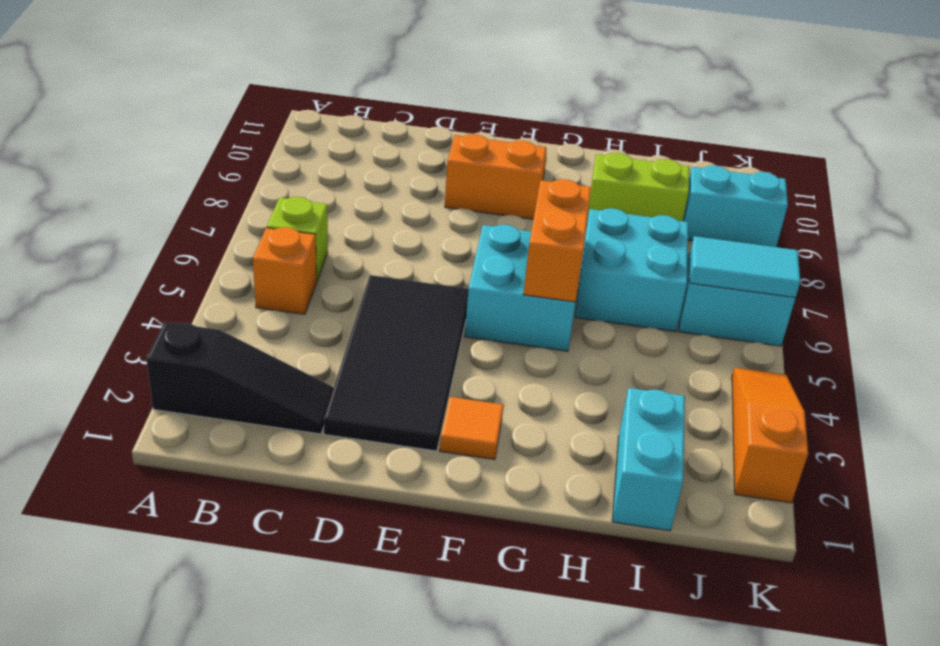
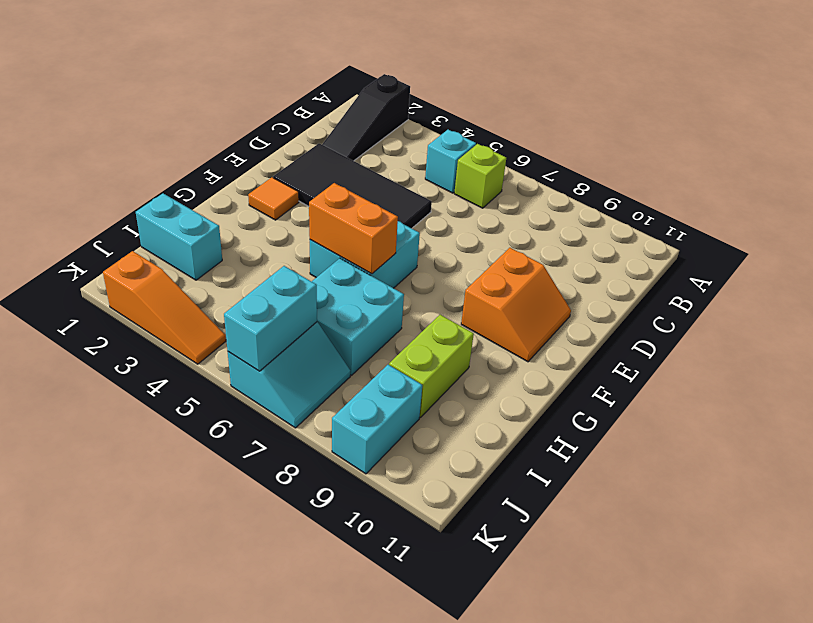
orange 1x1 brick [253,227,316,314] -> cyan 1x1 brick [425,130,476,193]
cyan 1x2 tile [690,236,800,298] -> cyan 1x2 brick [224,266,317,371]

